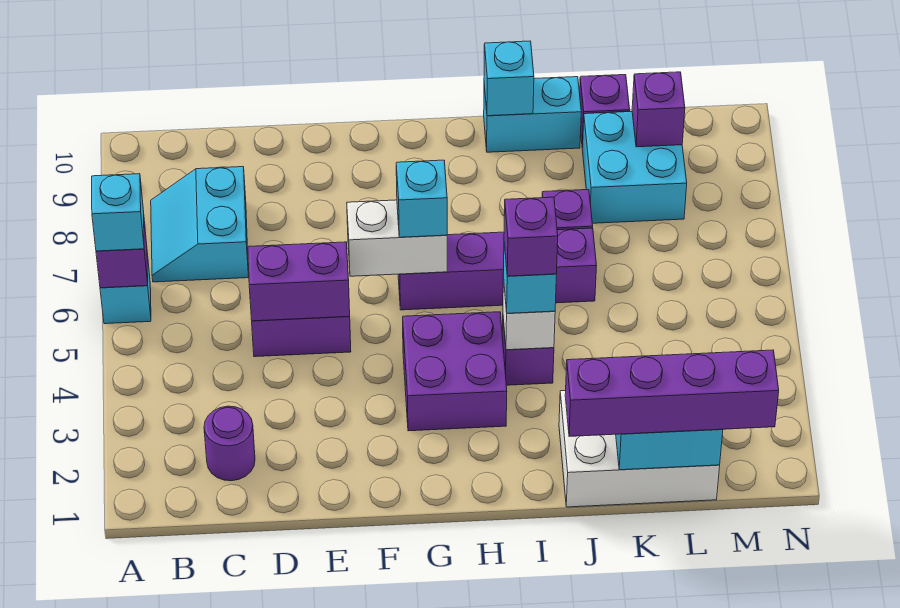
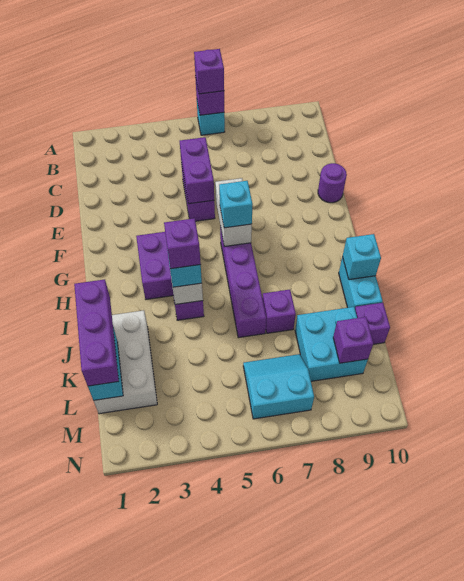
cyan 1x1 brick [92,174,144,251] -> purple 1x1 brick [194,49,224,94]
cyan 2x2 slope [151,167,249,282] -> cyan 2x2 slope moved to [243,354,314,419]
purple 1x1 round brick [204,406,255,481] -> purple 1x1 round brick moved to [318,163,347,203]
purple 1x4 brick [565,350,779,436] -> purple 1x3 brick [74,279,119,386]

